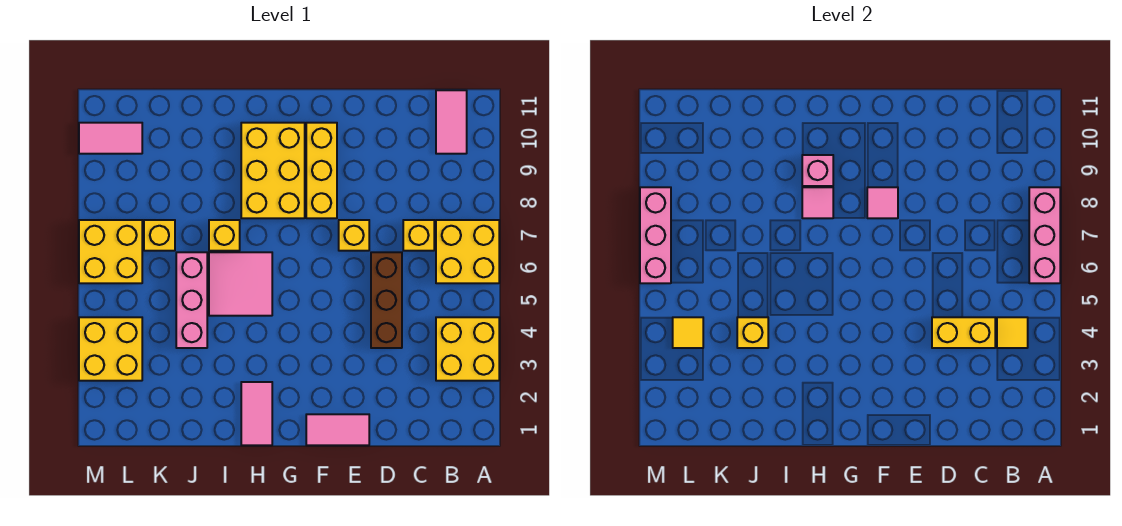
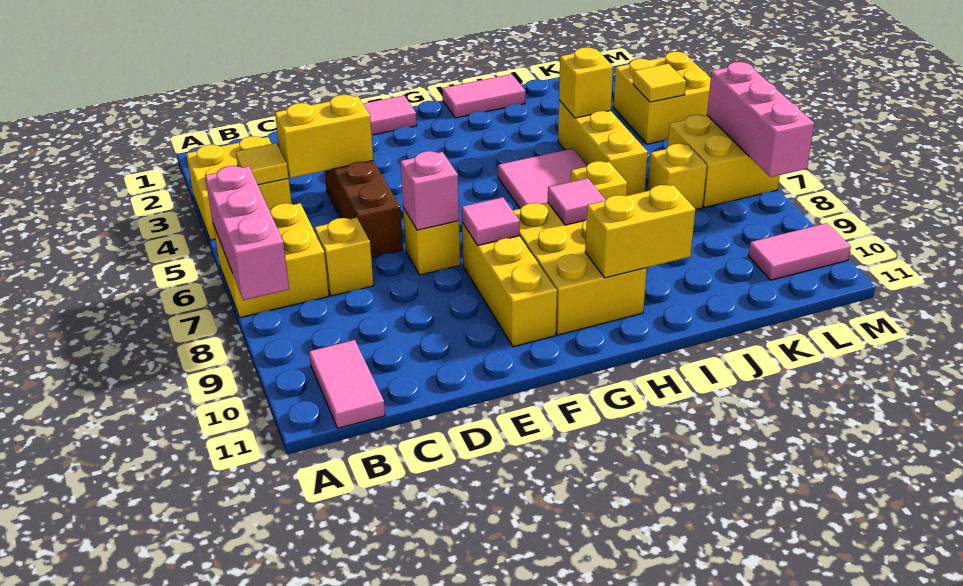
pink 1x2 tile [241,382,272,445] -> pink 1x2 tile turned to [442,74,525,118]
pink 1x1 brick [802,155,833,186] -> pink 1x1 brick moved to [400,151,459,230]
none -> yellow 1x2 brick [585,185,695,278]
pink 1x3 brick [176,252,207,348] -> yellow 1x3 brick [558,100,648,196]

